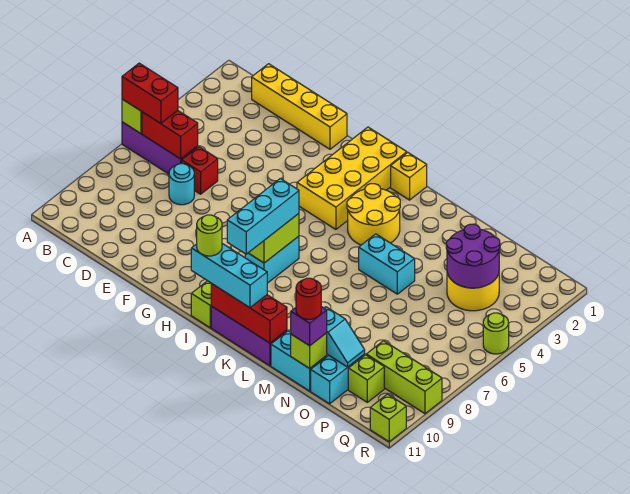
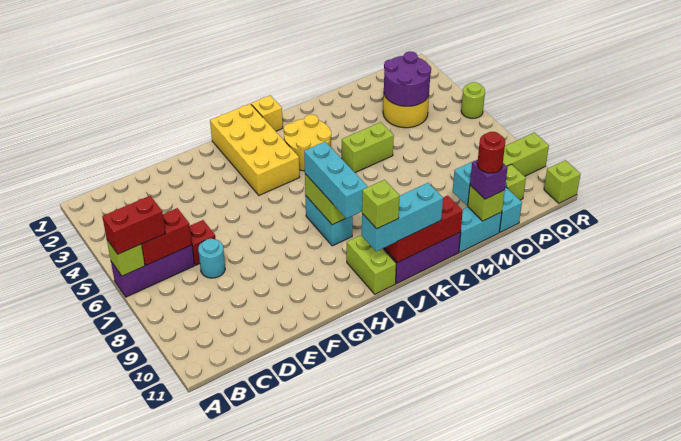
yellow 1x4 brick [252,64,347,149] -> none
lime 1x1 round brick [197,215,222,256] -> lime 1x1 brick [362,180,400,229]
cyan 1x2 brick [359,234,415,294] -> lime 1x2 brick [342,122,394,173]

